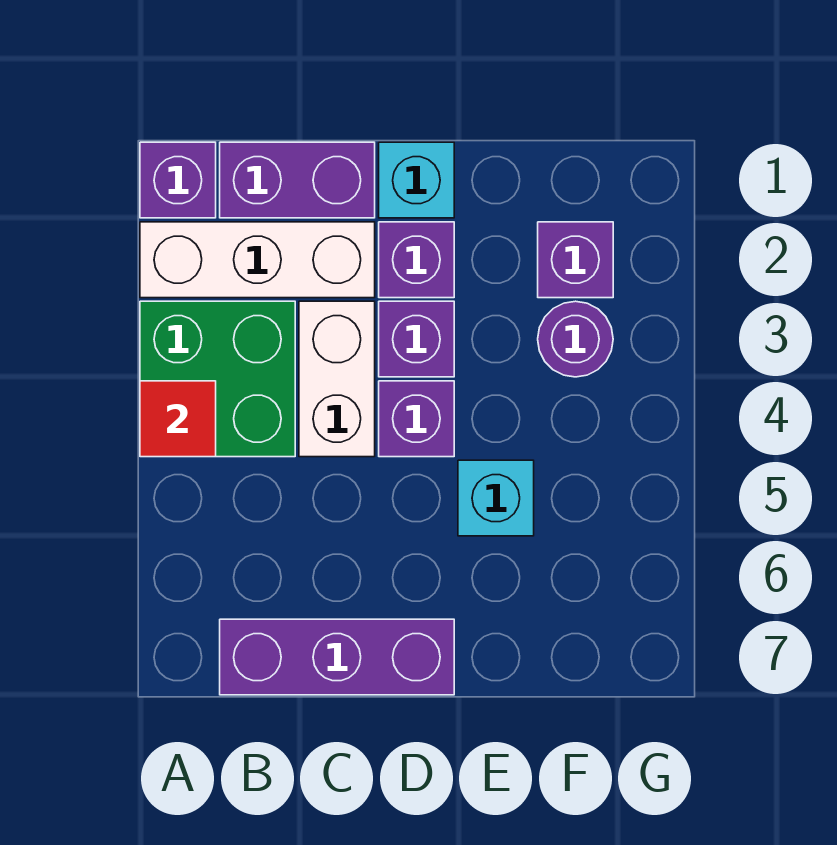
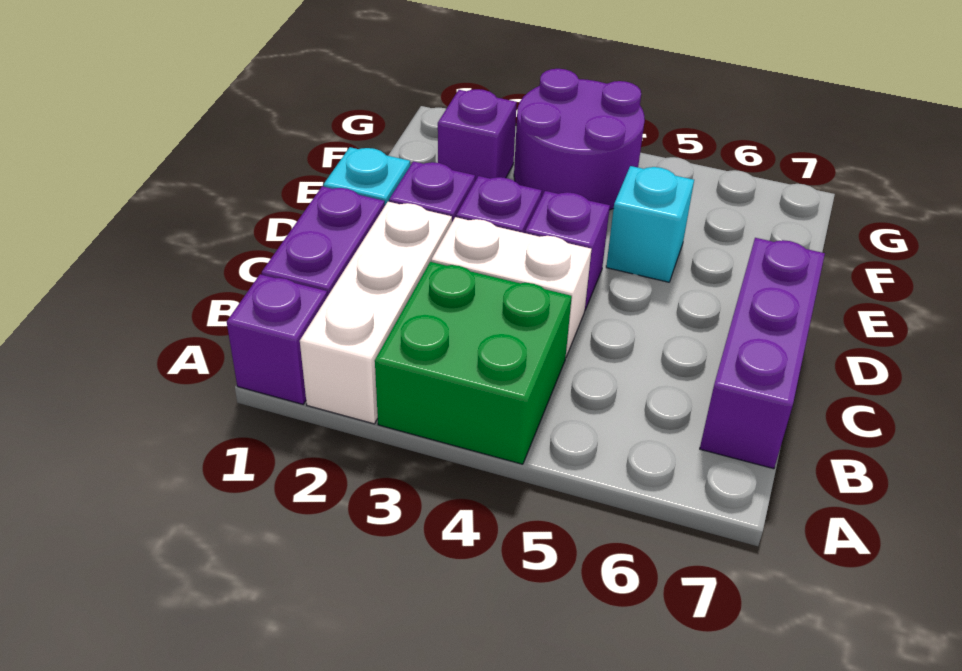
red 1x1 tile [140,381,216,457] -> none
purple 1x1 round brick [538,301,613,377] -> purple 2x2 round brick [514,69,645,210]

